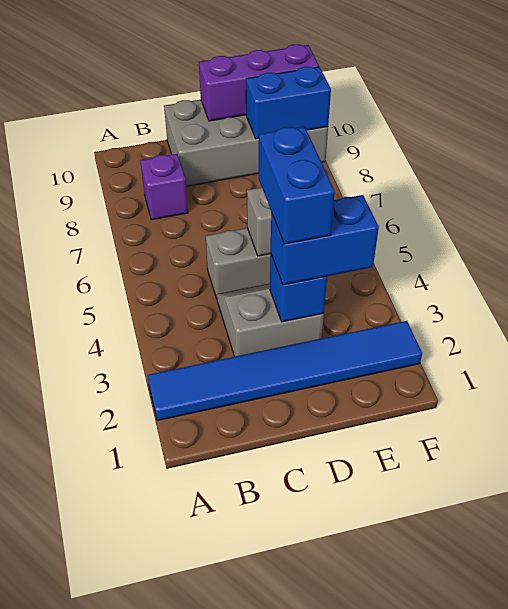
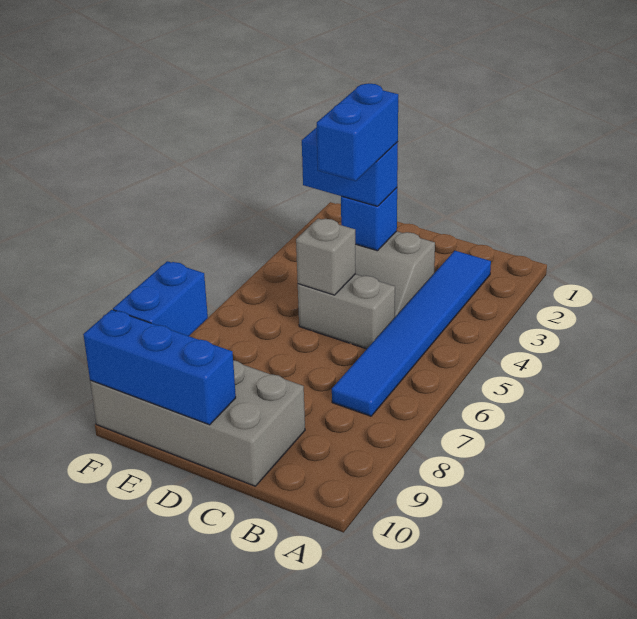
blue 1x6 tile [147,321,422,421] -> blue 1x6 tile turned to [332,251,491,416]
purple 1x1 brick [140,154,188,220] -> none
purple 1x3 brick [199,44,319,121] -> blue 1x3 brick [83,310,236,425]
blue 1x2 brick [246,67,331,139] -> blue 1x2 brick turned to [113,261,208,336]

